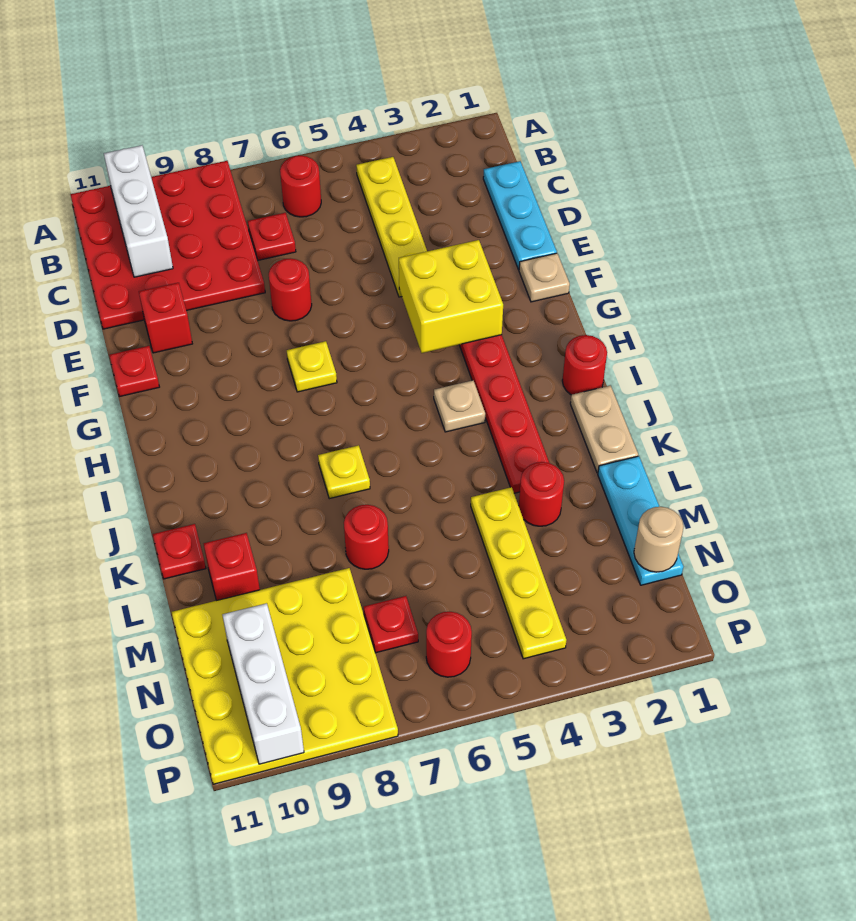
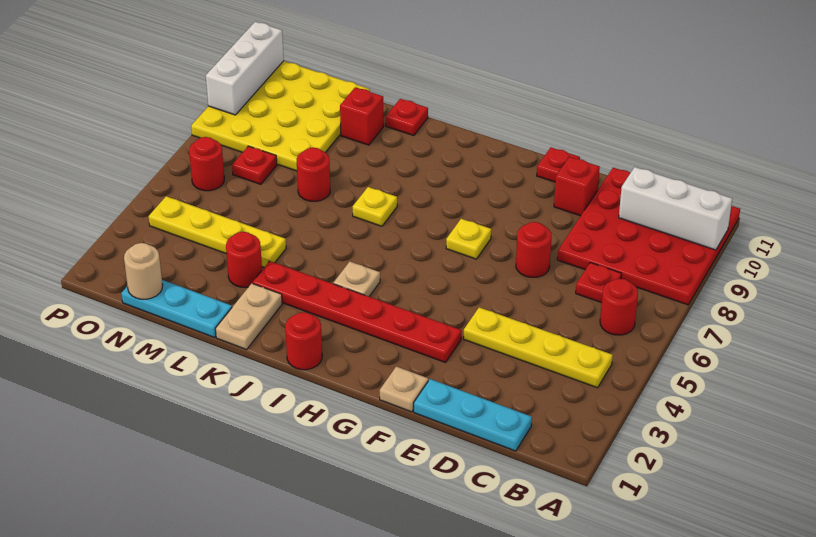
yellow 2x2 brick [399,240,503,353] -> none
tan 1x2 plate [570,385,638,473] -> tan 1x2 plate turned to [215,283,282,350]
white 1x3 brick [223,603,304,764] -> white 1x3 brick turned to [206,22,284,115]

